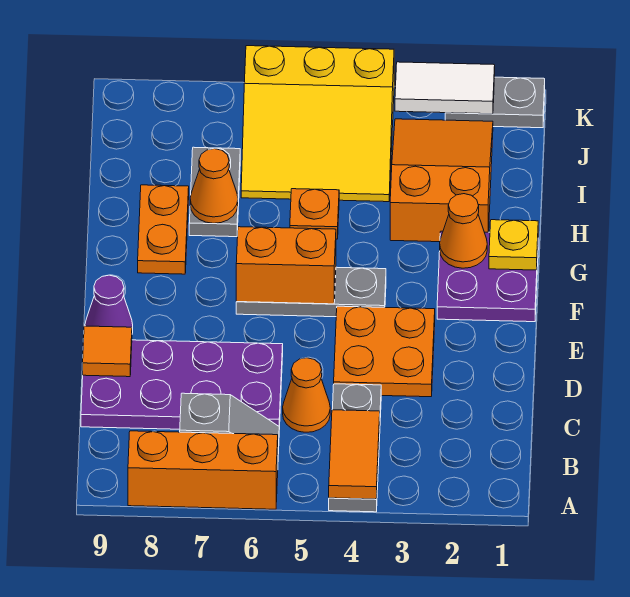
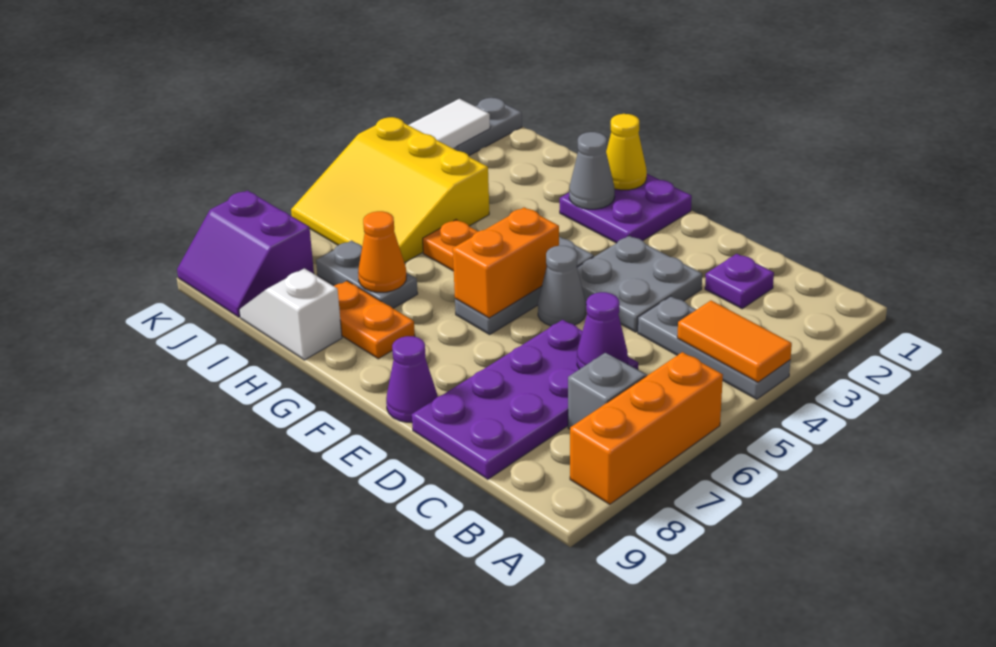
none -> purple 1x1 plate [705,254,774,309]
orange 1x1 cone [283,358,330,432] -> none
none -> purple 1x1 cone [577,292,628,369]
orange 2x2 plate [334,306,435,397] -> grey 2x2 plate [577,236,702,332]
orange 1x1 tile [83,326,132,377] -> none
none -> grey 1x1 cone [538,246,586,326]
yellow 1x1 plate [489,220,538,270] -> yellow 1x1 cone [606,114,647,190]
orange 1x1 cone [440,194,487,268] -> grey 1x1 cone [569,132,615,209]
orange 2x3 slope [390,119,493,242] -> none
none -> white 1x2 slope [239,268,342,360]
yellow 3x3 slope [241,46,394,202] -> yellow 3x3 slope turned to [291,117,489,263]
none -> purple 2x2 slope [177,191,314,317]

